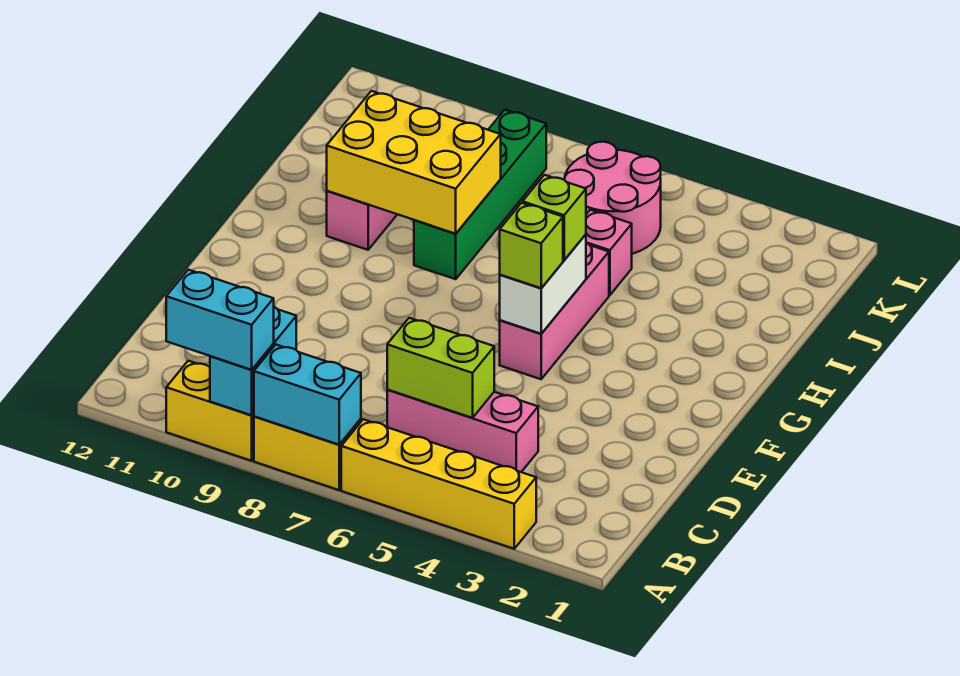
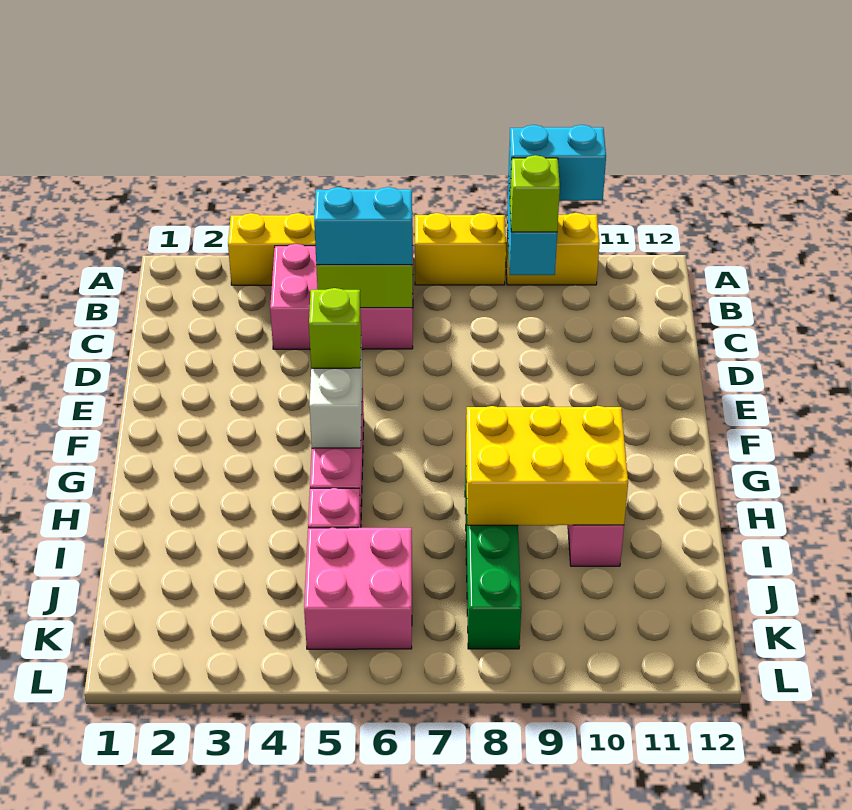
cyan 1x2 brick [254,345,361,445] -> cyan 1x2 brick moved to [314,187,412,265]
pink 1x3 brick [387,390,538,472] -> pink 2x3 brick [270,244,413,349]
lime 1x1 brick [523,175,586,260] -> lime 1x1 brick moved to [510,155,560,232]
pink 2x2 round brick [564,142,661,254] -> pink 2x2 brick [304,527,412,649]

